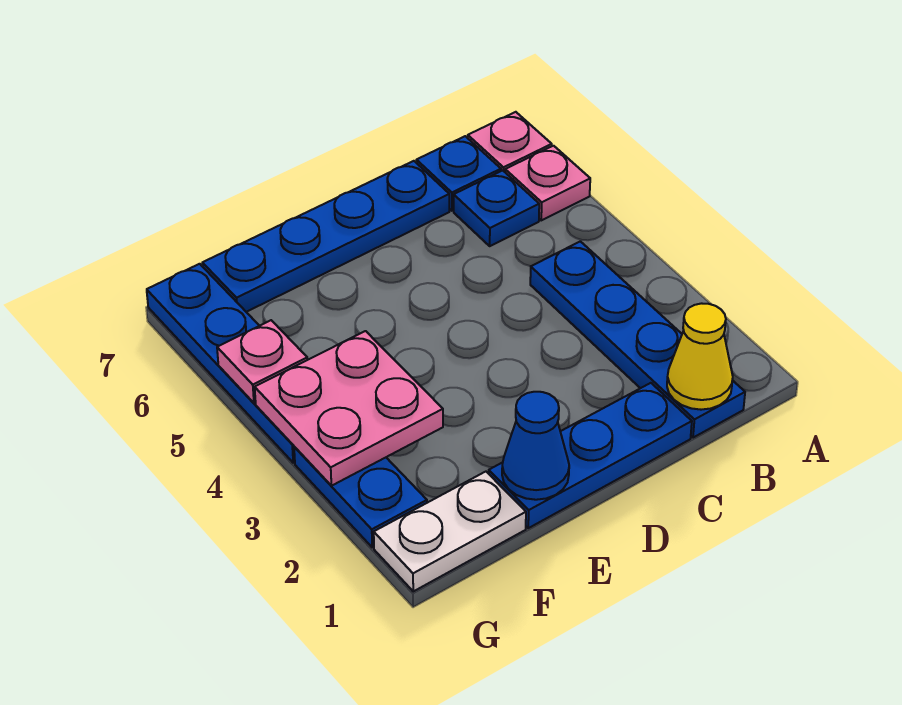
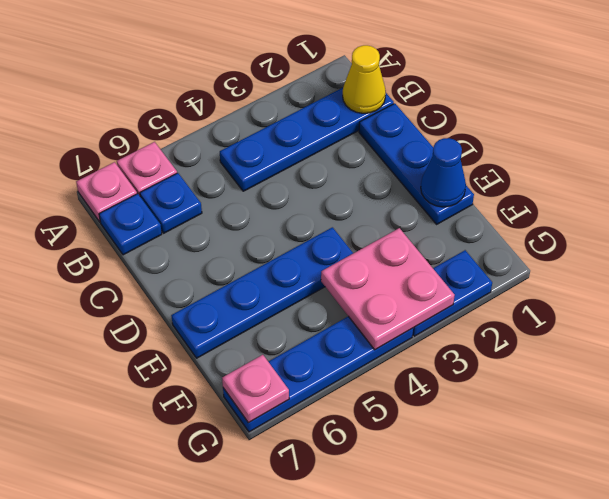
blue 1x4 plate [202,161,449,312] -> blue 1x4 plate turned to [171,227,353,358]
white 1x2 plate [374,472,526,591] -> none
pink 1x1 plate [217,320,307,403] -> pink 1x1 plate moved to [222,355,289,423]

